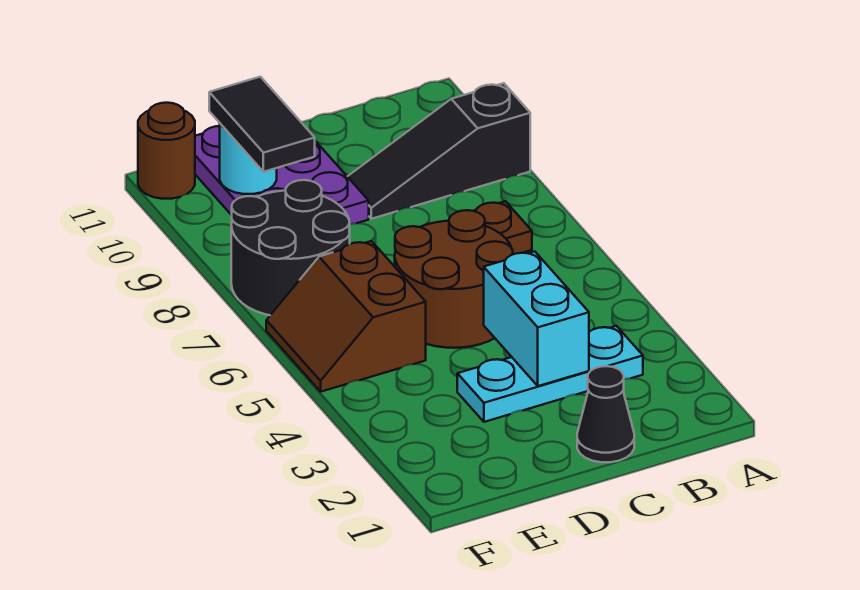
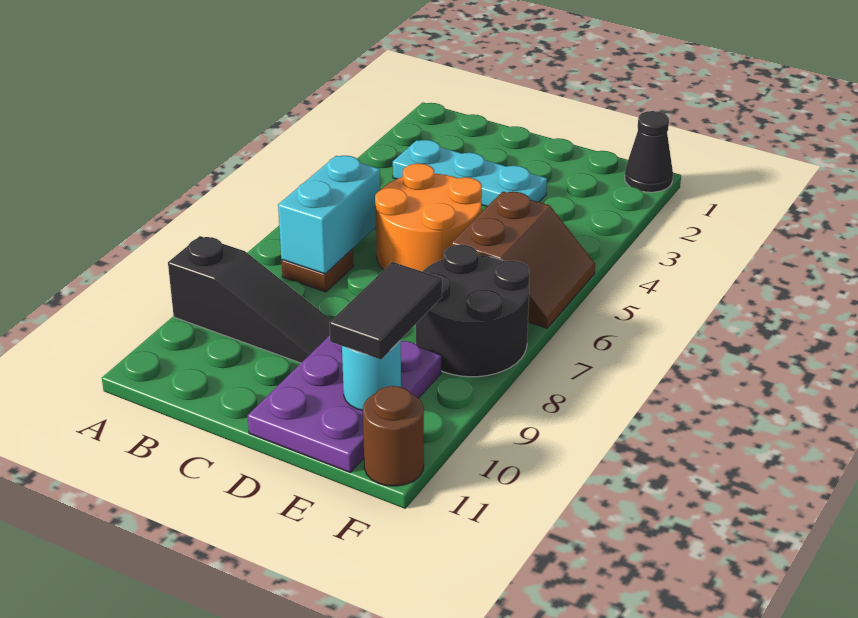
black 1x1 cone [577,366,634,462] -> black 1x1 cone moved to [625,111,673,192]
cyan 1x2 brick [484,251,589,386] -> cyan 1x2 brick moved to [278,156,380,274]
brown 2x2 round brick [395,210,513,348] -> orange 2x2 round brick [375,164,482,271]

